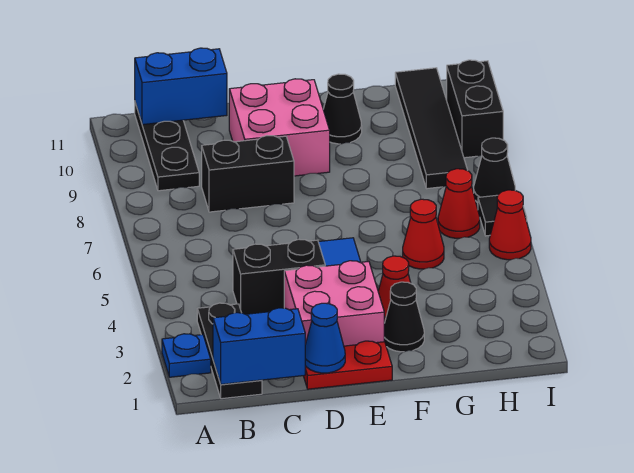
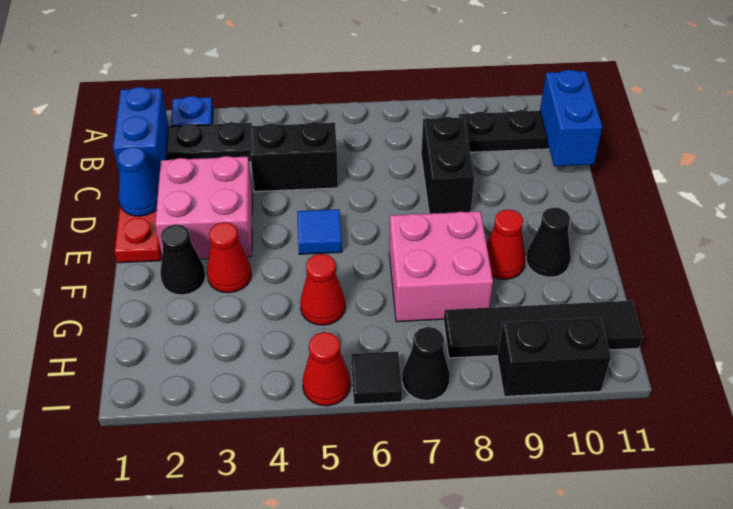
black 1x2 brick [233,239,325,314] -> black 1x2 brick turned to [250,122,338,192]
pink 2x2 brick [229,79,330,176] -> pink 2x2 brick moved to [389,211,493,322]
red 1x1 cone [438,169,480,238] -> red 1x1 cone moved to [486,209,525,279]

